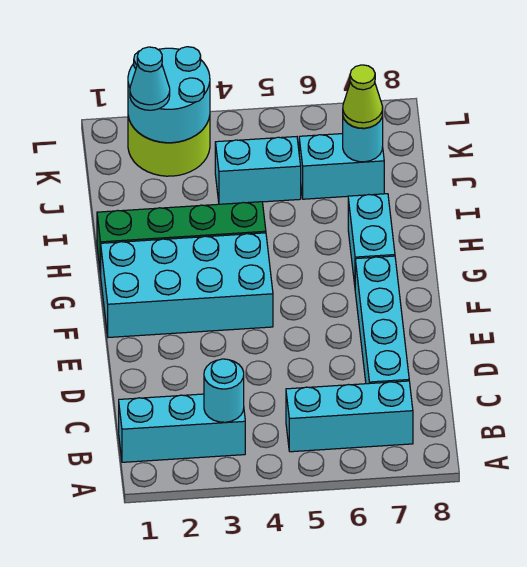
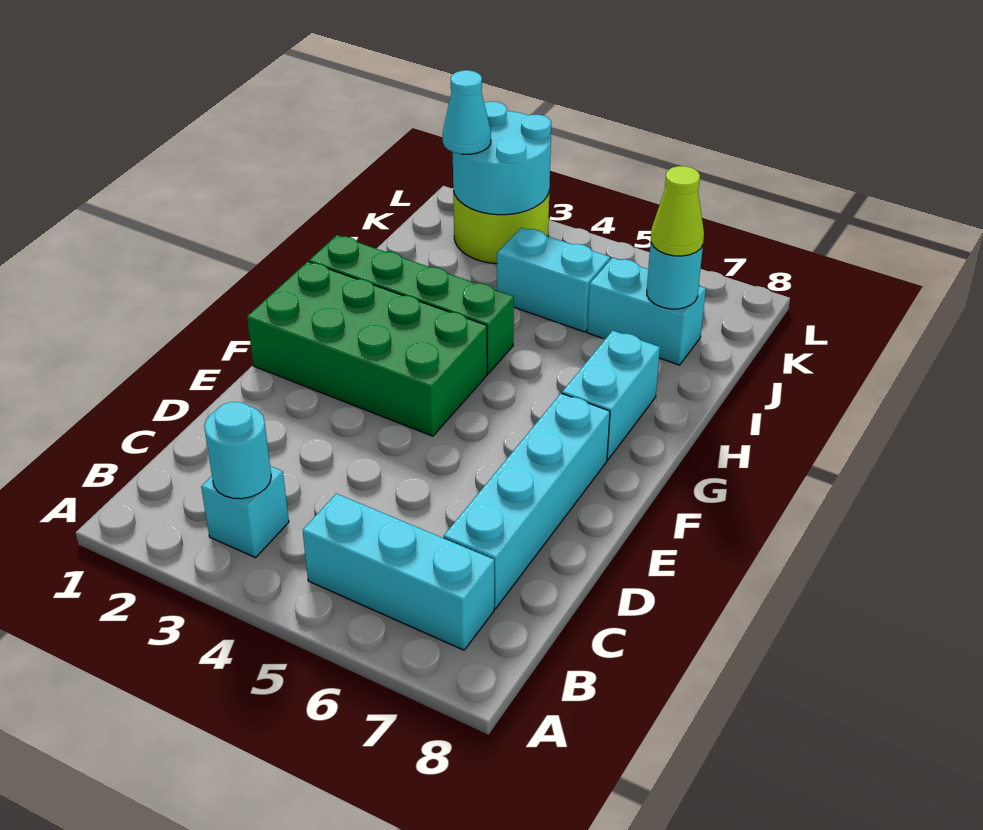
cyan 1x3 brick [119,394,245,462] -> cyan 1x1 brick [201,466,289,558]
cyan 2x4 brick [101,233,273,337] -> green 2x4 brick [247,262,487,436]

